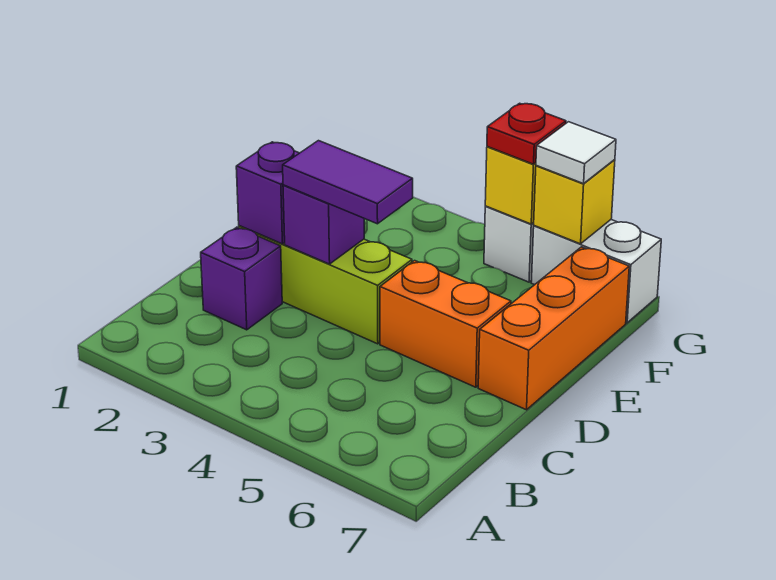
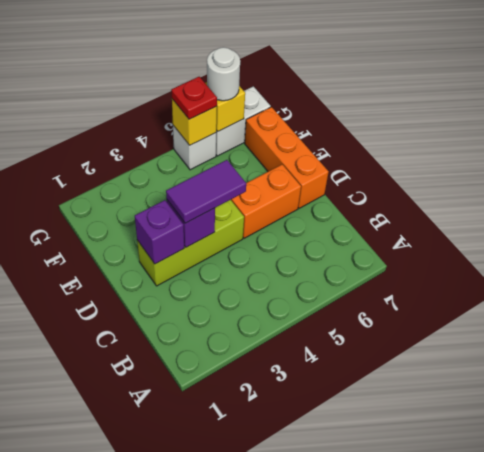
purple 1x1 brick [201,227,282,330] -> none
white 1x1 tile [536,122,616,184] -> white 1x1 round brick [207,47,240,101]

